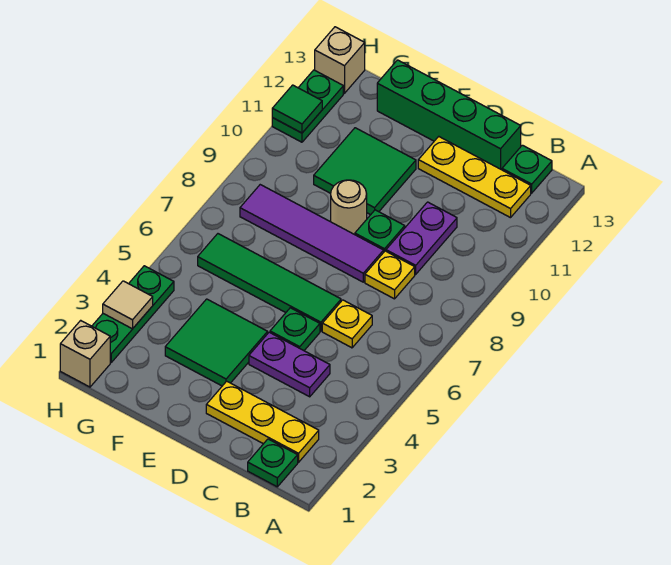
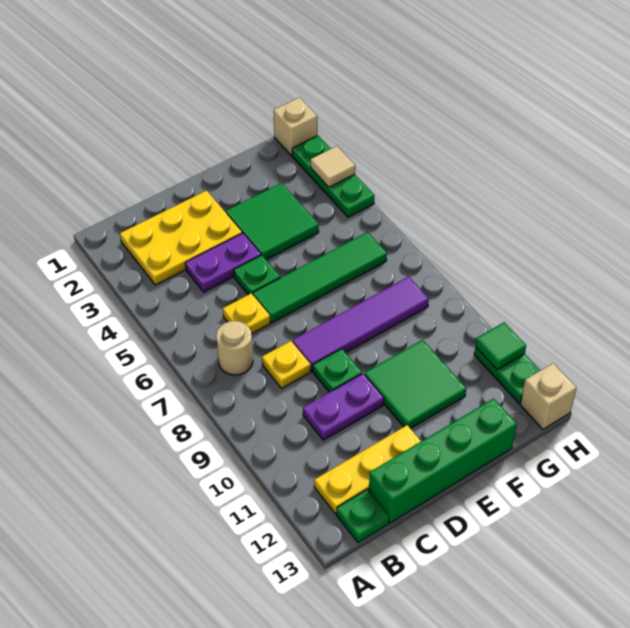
green 1x1 plate [248,439,298,487] -> none
yellow 1x3 plate [206,381,319,462] -> yellow 2x3 plate [120,191,242,285]
purple 1x2 plate [386,202,457,274] -> purple 1x2 plate turned to [303,374,384,440]
tan 1x1 round brick [331,180,367,235] -> tan 1x1 round brick moved to [216,321,253,375]

